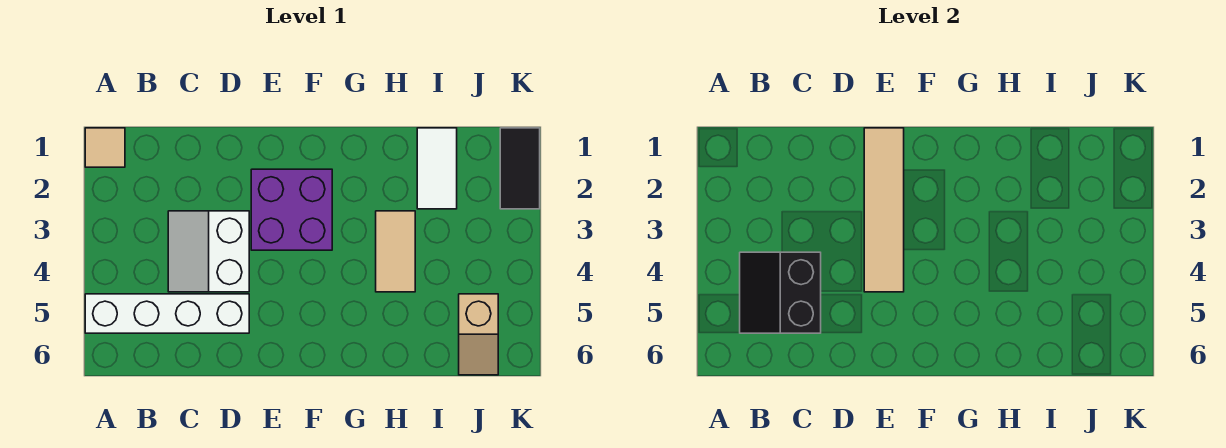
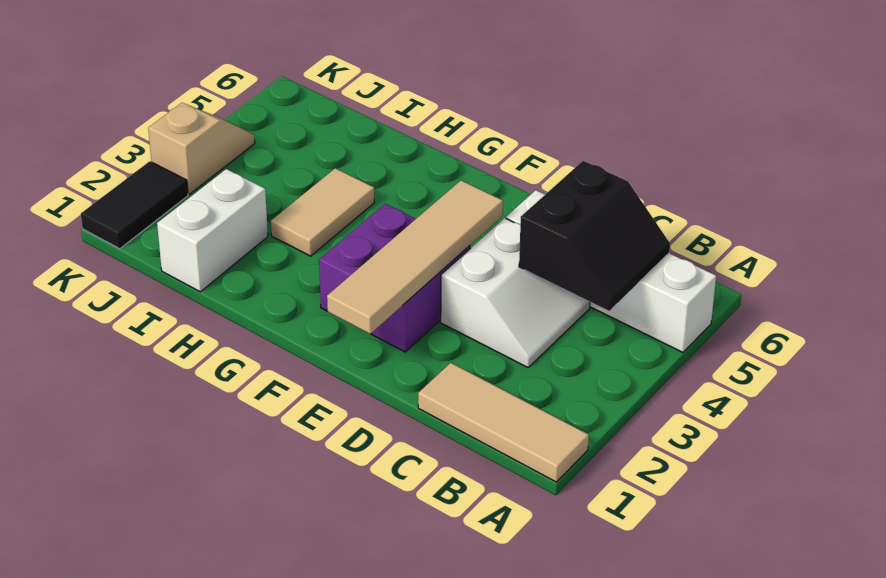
tan 1x1 tile [85,128,125,167] -> tan 1x3 tile [418,363,589,482]
white 1x2 tile [417,128,457,209] -> white 1x2 brick [157,169,268,292]
tan 1x2 slope [459,294,498,375] -> tan 1x2 slope moved to [148,103,255,194]

